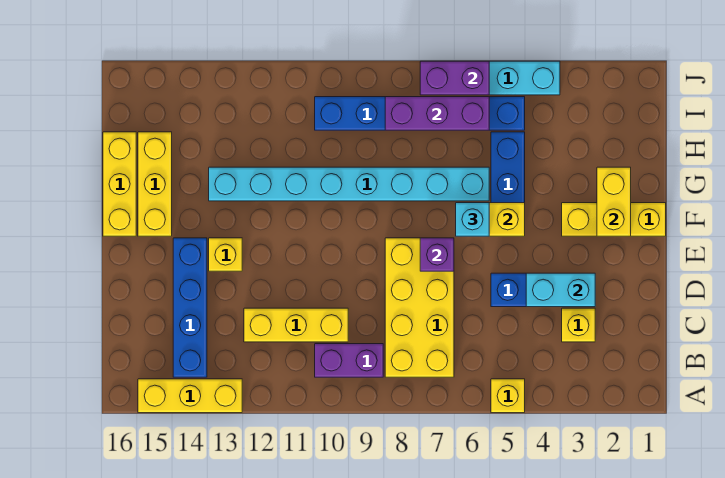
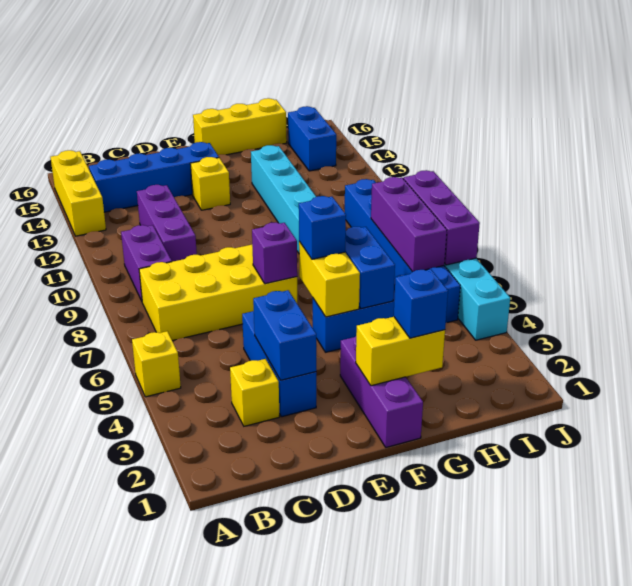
yellow 1x3 brick [244,308,348,342] -> purple 1x3 brick [137,185,197,262]
cyan 1x2 brick [526,273,595,307] -> blue 1x2 brick [253,290,316,380]
yellow 1x3 brick [562,203,666,236] -> purple 1x3 brick [340,336,423,447]
cyan 1x1 brick [456,203,489,236] -> blue 1x1 brick [299,196,346,259]
yellow 1x3 brick [138,132,172,236] -> none
none -> blue 1x1 brick [394,269,448,338]
none -> blue 1x2 brick [345,227,395,309]
none -> blue 1x2 brick [288,106,336,171]
purple 1x2 brick [420,61,489,95] -> purple 1x3 brick [404,170,480,265]

